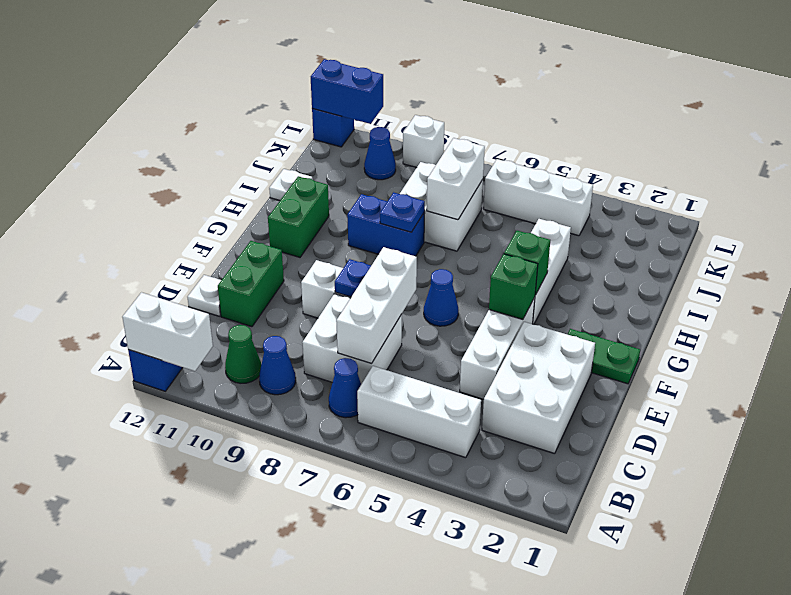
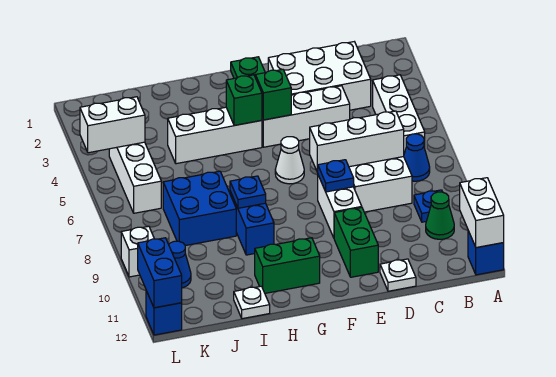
blue 1x1 cone [259,336,296,395] -> blue 1x1 plate [414,190,442,222]
green 1x2 brick [218,241,284,327] -> green 1x2 brick turned to [334,208,378,277]
blue 1x1 cone [424,269,458,326] -> white 1x1 cone [275,137,304,184]
white 2x2 brick [400,162,483,251] -> blue 2x2 brick [163,171,236,246]
white 1x2 brick [427,138,485,220] -> white 1x2 brick moved to [80,97,145,153]

